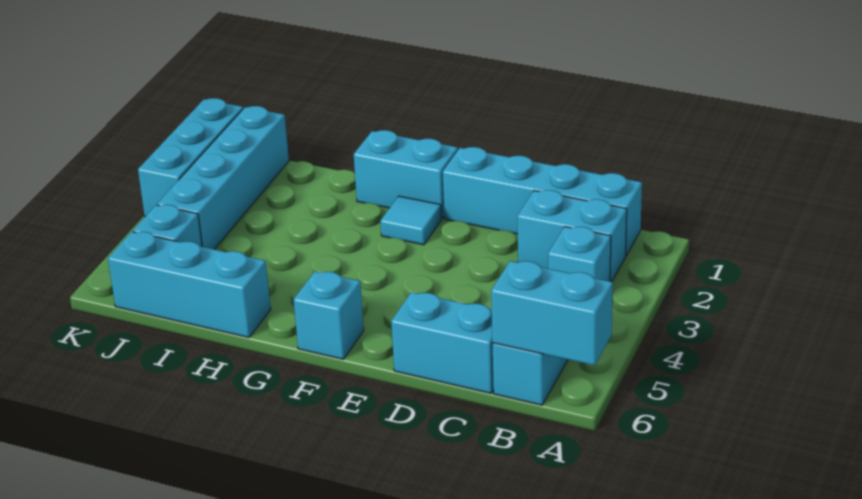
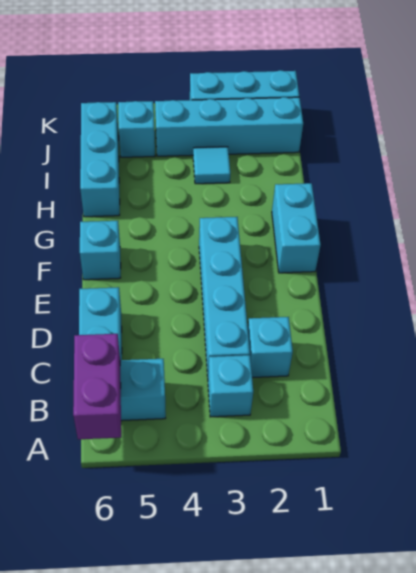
cyan 1x2 brick [491,261,613,366] -> purple 1x2 brick [73,334,121,439]
cyan 1x4 brick [443,147,642,255] -> cyan 1x4 brick moved to [199,217,250,376]
cyan 1x2 brick [517,190,627,282] -> cyan 1x1 brick [248,317,293,378]
cyan 1x1 tile [380,196,442,245] -> cyan 1x1 tile moved to [193,147,230,184]

